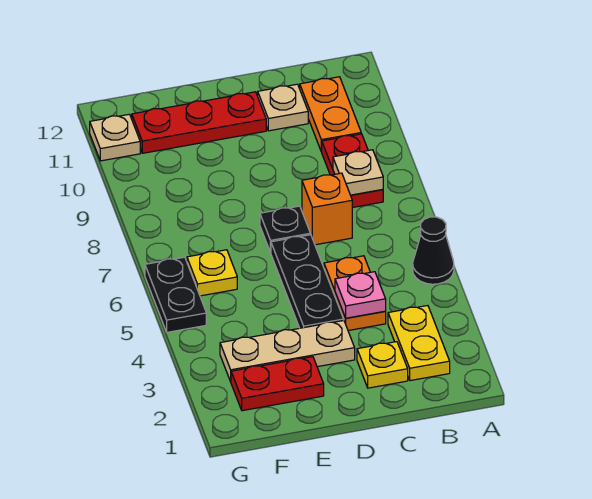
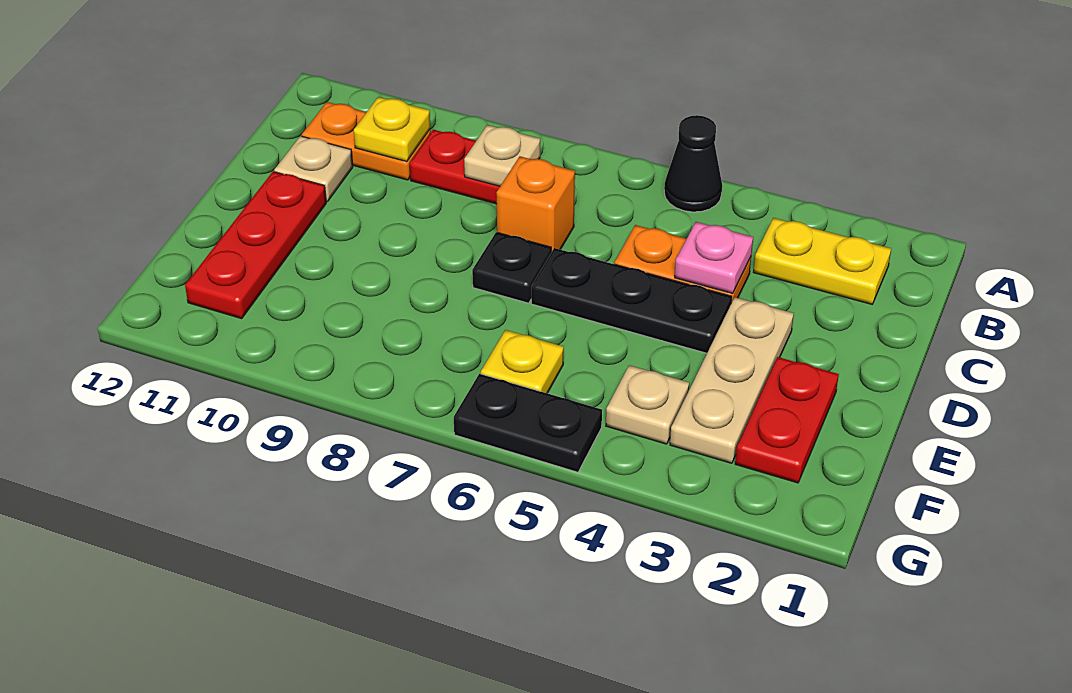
yellow 1x1 plate [357,342,408,388] -> yellow 1x1 plate moved to [354,97,430,162]
tan 1x1 plate [90,114,140,161] -> tan 1x1 plate moved to [606,365,689,444]

